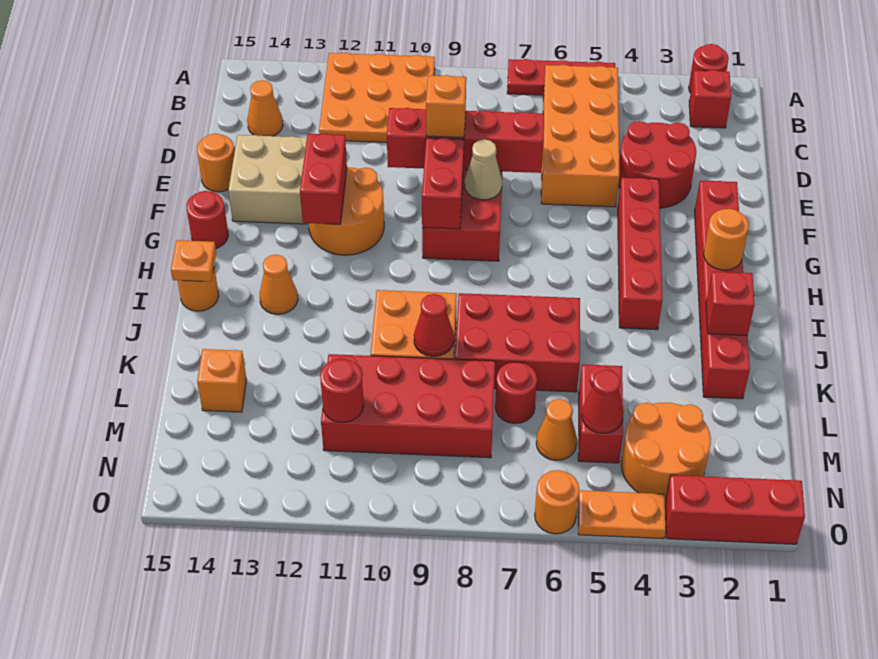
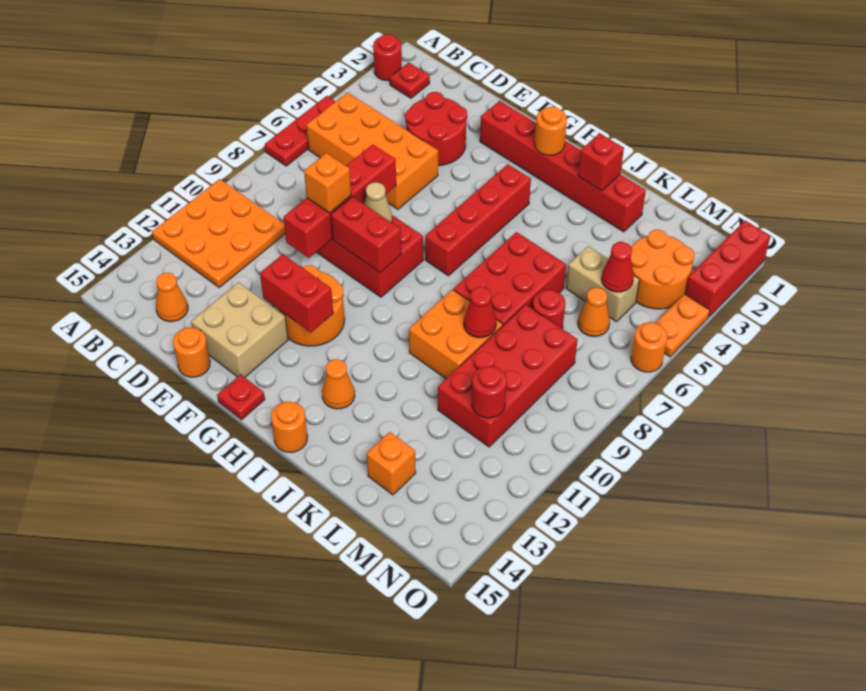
red 1x1 brick [689,70,731,128] -> red 1x1 plate [390,62,430,98]
red 1x4 brick [618,178,663,330] -> red 1x4 brick turned to [425,164,531,276]
red 1x1 round brick [186,191,228,248] -> red 1x1 plate [217,375,265,420]
orange 1x1 plate [171,240,216,282] -> none
red 1x2 brick [578,364,623,463] -> tan 1x2 brick [566,246,639,322]

